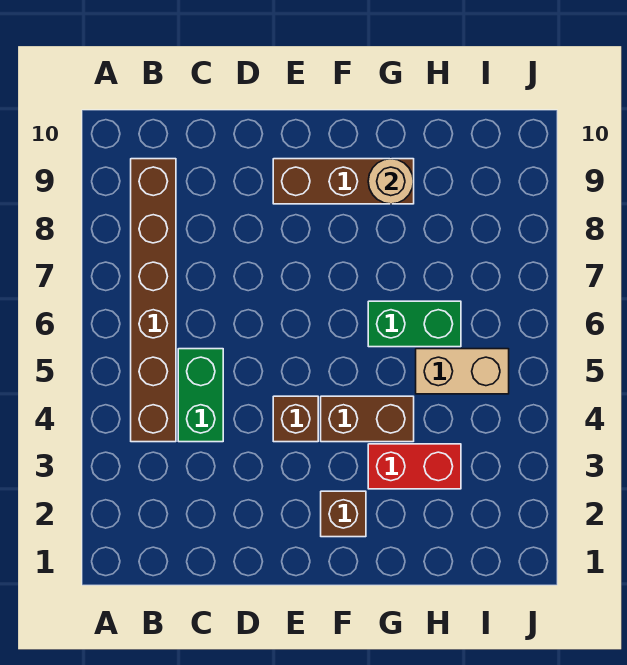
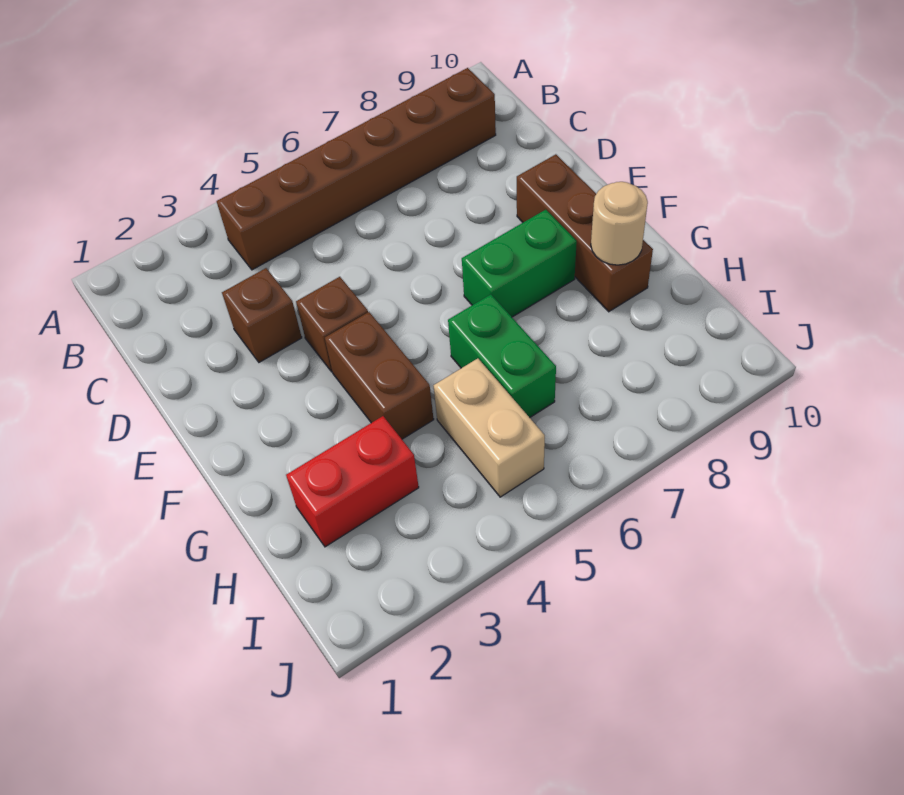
green 1x2 brick [178,349,223,442] -> green 1x2 brick moved to [462,210,577,317]
brown 1x1 brick [321,491,366,537] -> brown 1x1 brick moved to [222,268,302,362]
red 1x2 brick [368,444,461,489] -> red 1x2 brick turned to [286,416,419,547]

